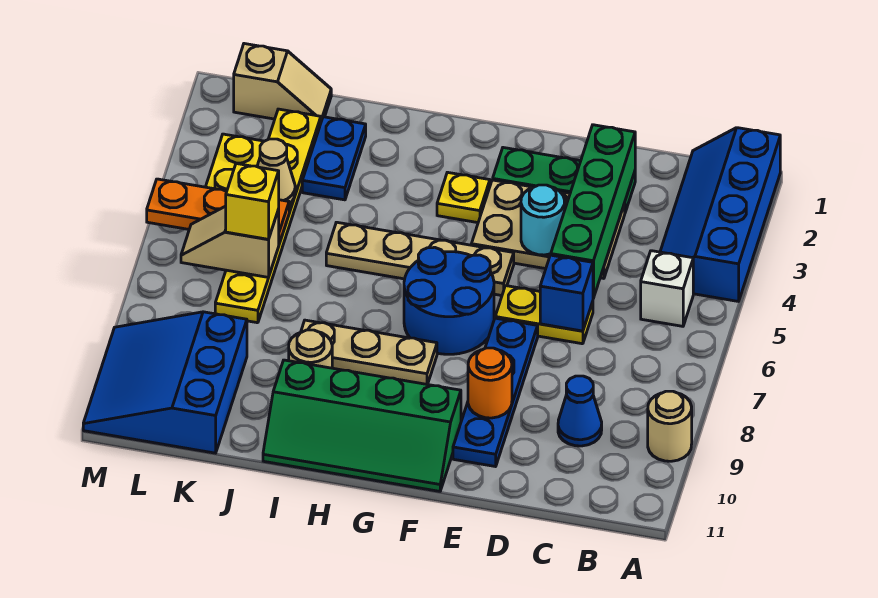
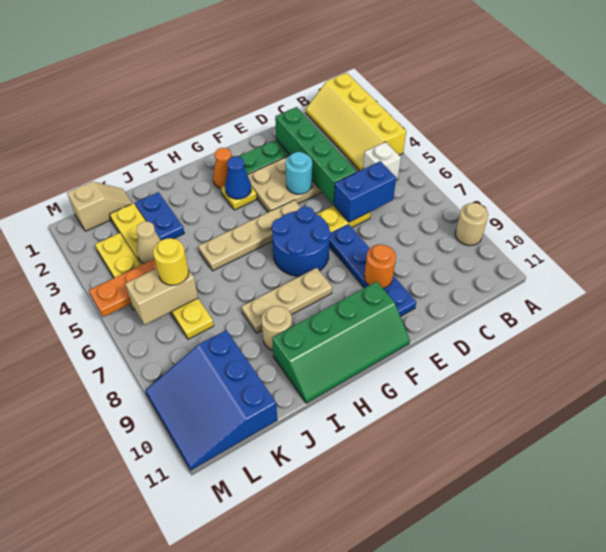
blue 2x4 slope [660,128,780,301] -> yellow 2x4 slope [306,73,406,171]
blue 1x1 cone [558,376,602,446] -> blue 1x1 cone moved to [225,157,251,199]
blue 1x1 brick [540,255,593,331] -> blue 1x2 brick [334,161,396,222]
none -> orange 1x1 cone [213,148,232,189]
tan 1x2 slope [181,206,279,277] -> tan 1x2 brick [126,268,198,325]
yellow 1x1 brick [226,164,279,239] -> yellow 1x1 round brick [153,238,189,285]

